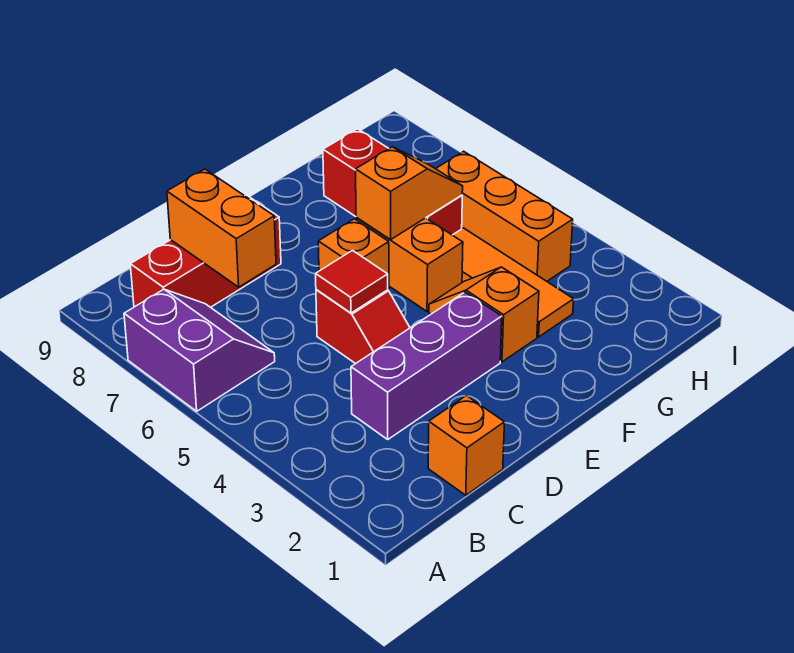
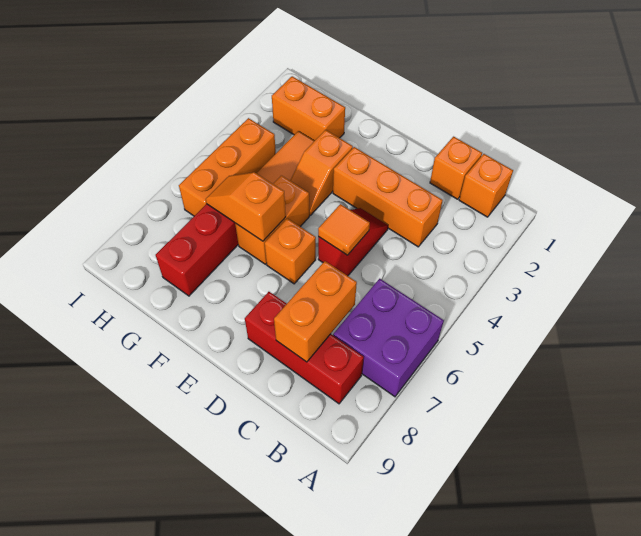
purple 2x2 slope [124,289,275,411] -> purple 2x2 brick [333,279,444,397]
none -> orange 1x1 brick [459,154,513,217]
purple 1x3 brick [351,292,502,439] -> orange 1x3 brick [333,147,443,247]
red 1x1 tile [316,251,388,313] -> orange 1x1 tile [318,204,370,255]
none -> orange 1x2 brick [272,76,345,141]

